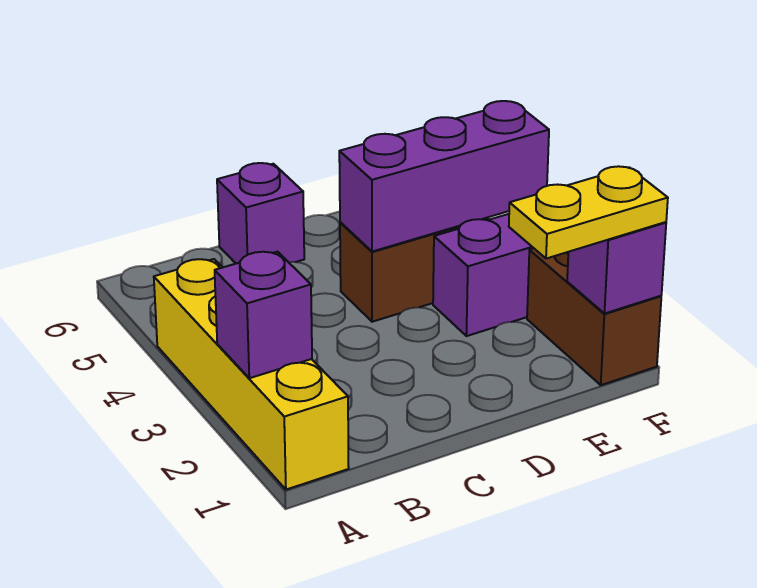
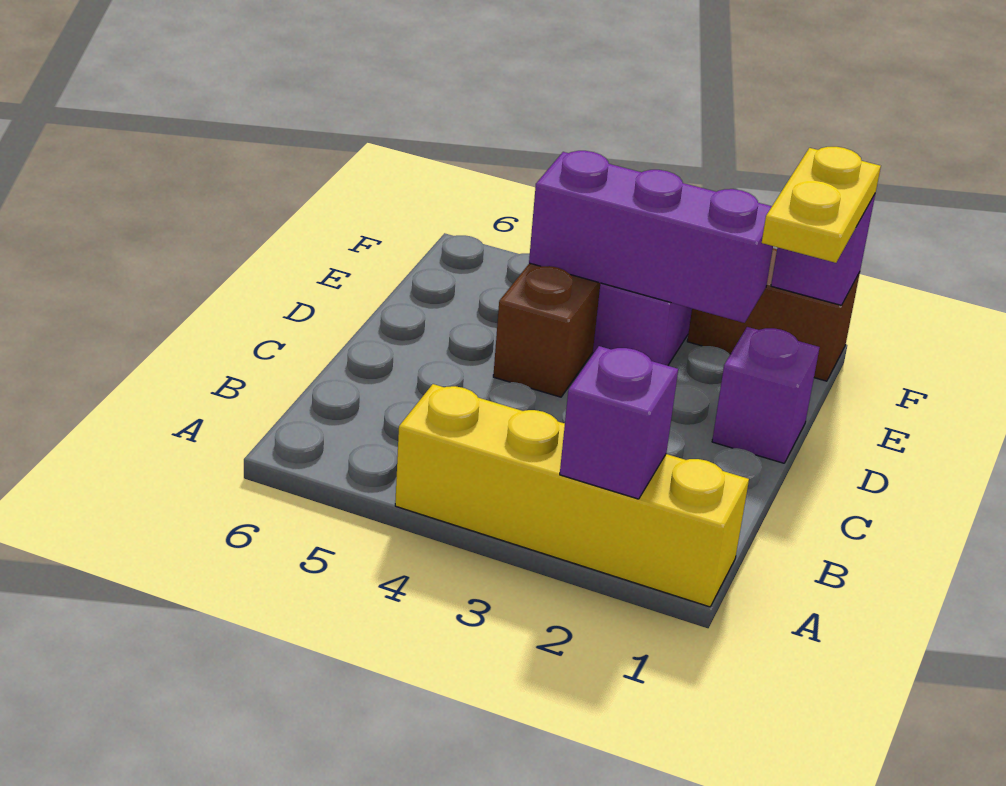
purple 1x1 brick [217,163,304,263] -> purple 1x1 brick moved to [712,327,820,463]
purple 1x3 brick [339,101,549,252] -> purple 1x3 brick turned to [529,151,773,323]

